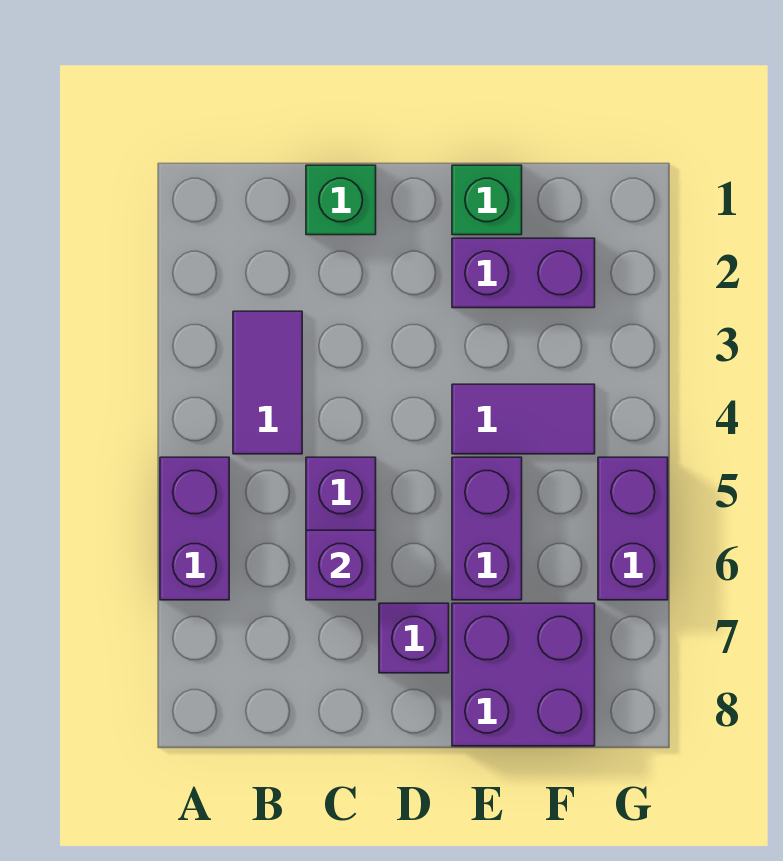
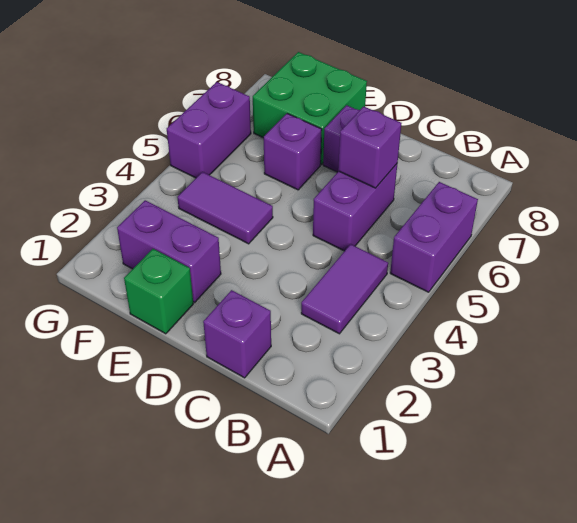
green 1x1 brick [306,165,376,235] -> purple 1x1 brick [203,290,271,378]
purple 1x2 brick [452,457,522,600] -> purple 1x1 brick [264,114,322,190]
purple 2x2 brick [452,603,595,746] -> green 2x2 brick [253,52,367,165]

